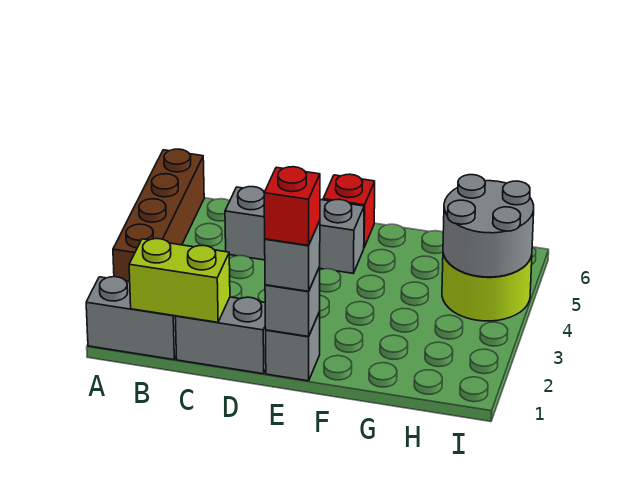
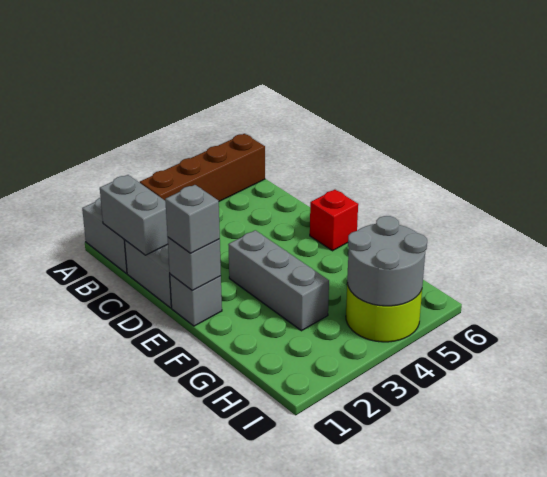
lime 1x2 brick [129,239,230,322] -> grey 1x2 brick [100,175,168,255]
grey 1x3 brick [225,187,364,273] -> grey 1x3 brick moved to [228,230,329,331]
red 1x1 brick [264,167,320,246] -> none

